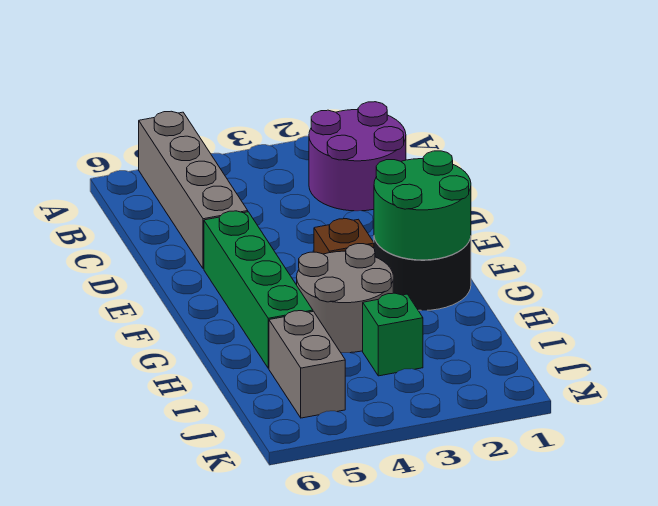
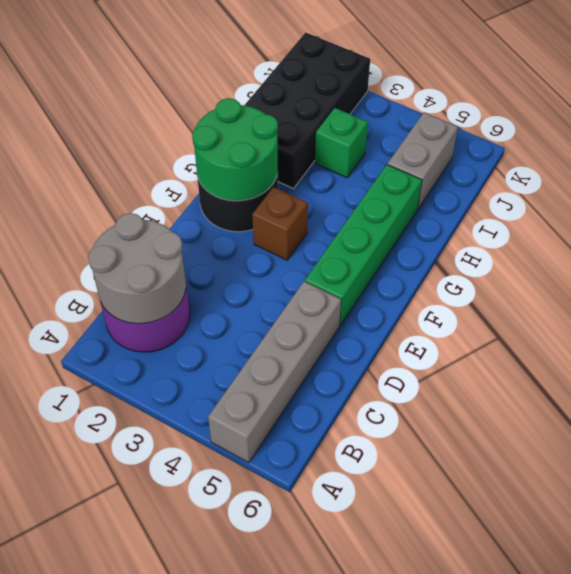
grey 2x2 round brick [297,244,393,353] -> grey 2x2 round brick moved to [88,213,186,324]
none -> black 2x4 brick [244,32,370,189]

